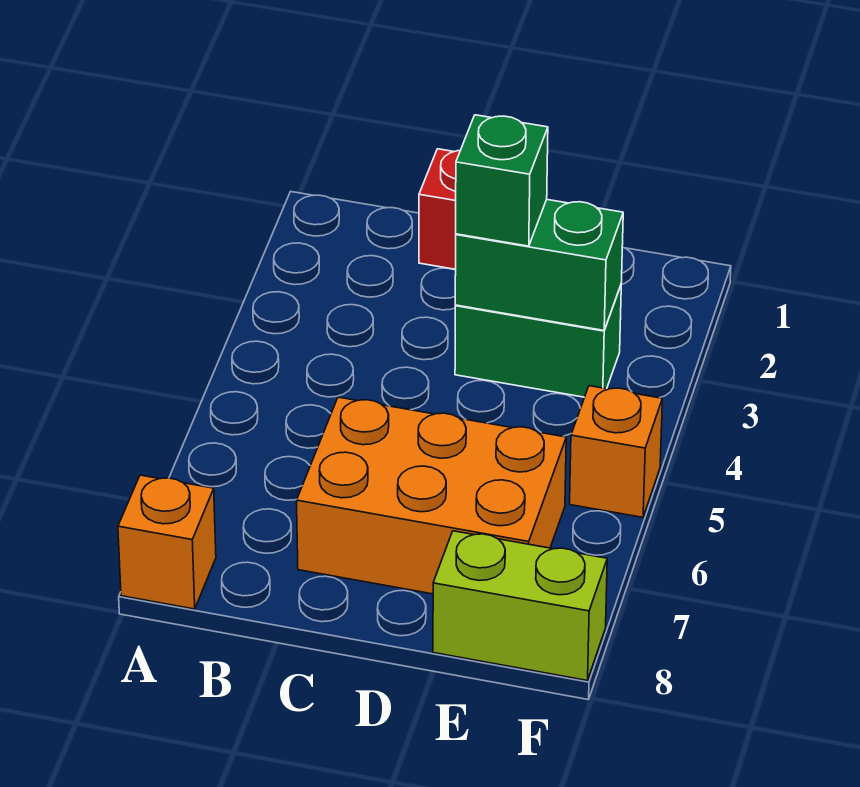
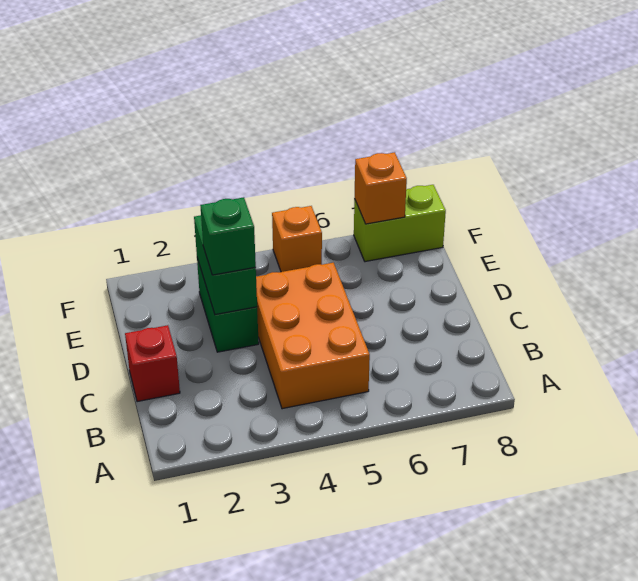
orange 1x1 brick [118,475,216,609] -> orange 1x1 brick moved to [355,152,407,224]
orange 2x3 brick [297,397,566,594] -> orange 2x3 brick moved to [256,263,370,409]
lime 1x2 brick [433,531,607,680] -> lime 1x2 brick turned to [354,185,446,262]

